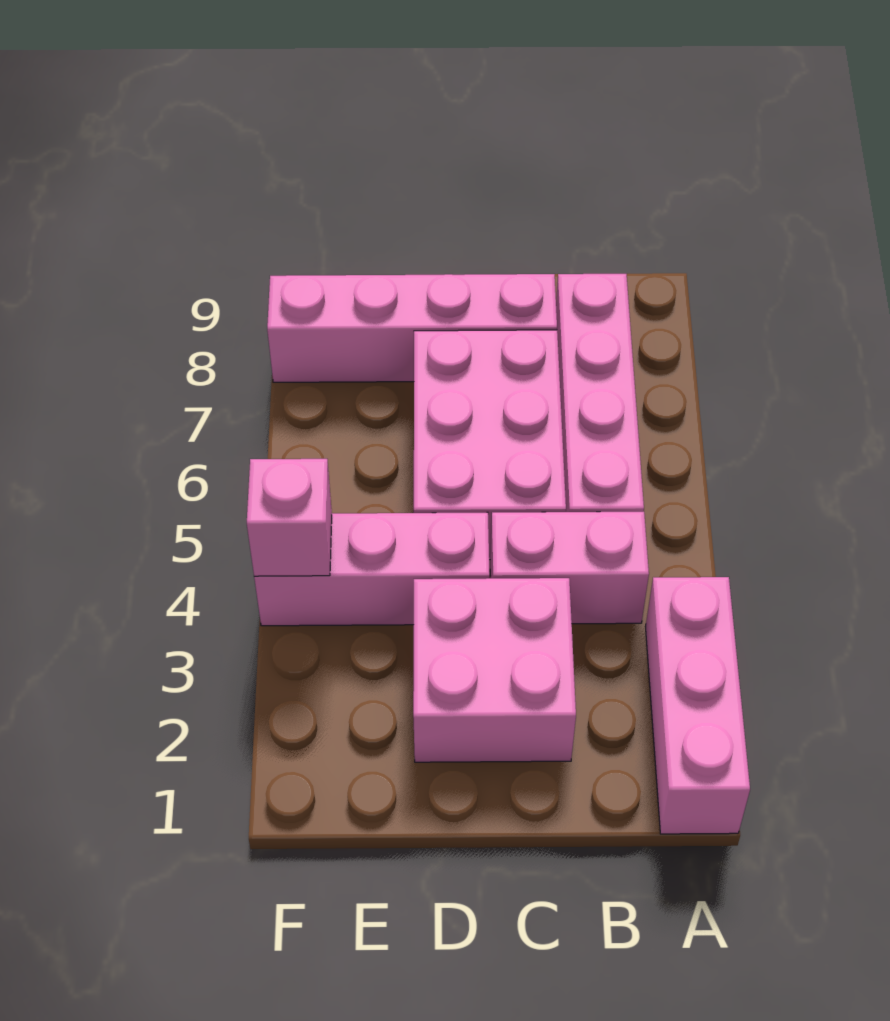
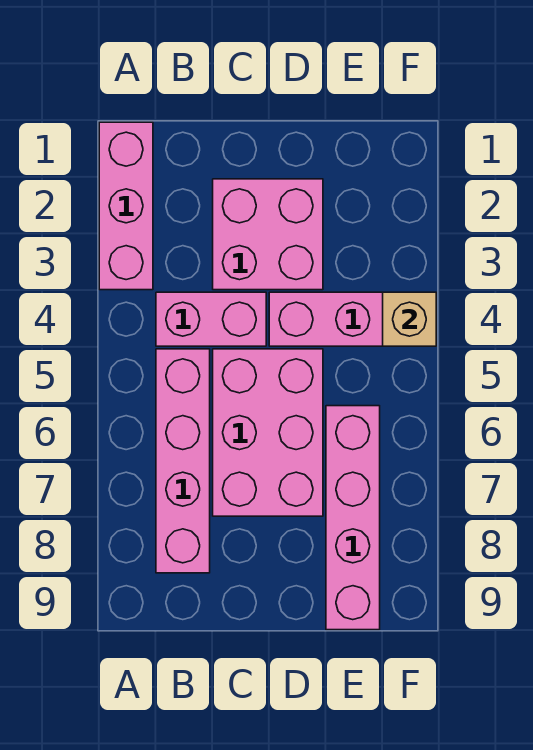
pink 1x4 brick [267,274,557,382] -> pink 1x4 brick turned to [326,406,380,630]
pink 1x1 brick [247,459,332,576] -> tan 1x1 brick [383,292,436,346]

